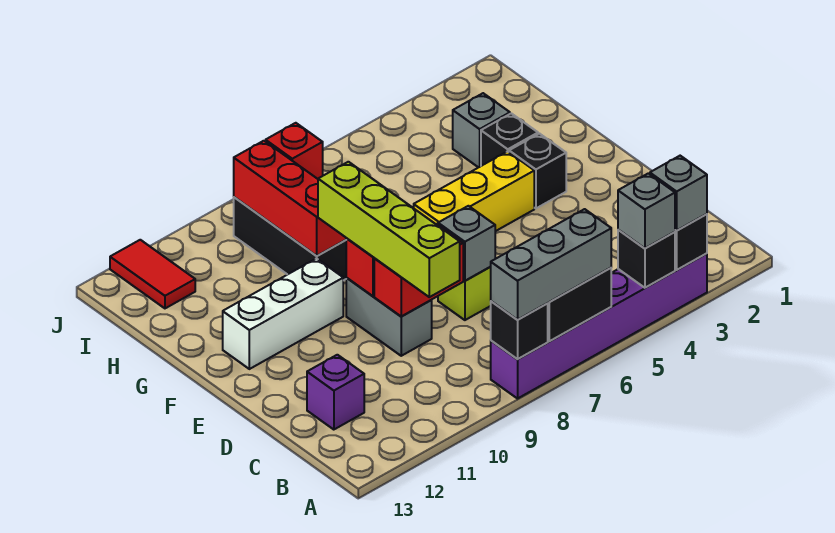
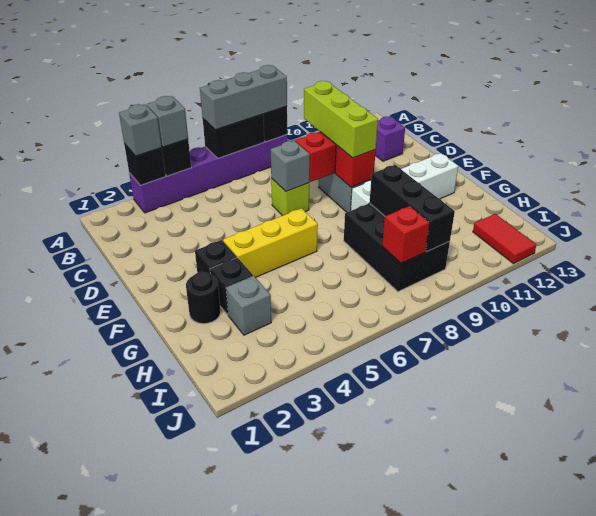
lime 1x4 brick [318,162,460,297] -> lime 1x3 brick [304,81,378,158]
white 1x3 brick [223,258,343,369] -> white 1x4 brick [351,153,458,211]
none -> black 1x1 round brick [186,272,221,324]
red 1x3 brick [234,141,346,256] -> black 1x3 brick [369,165,455,251]

